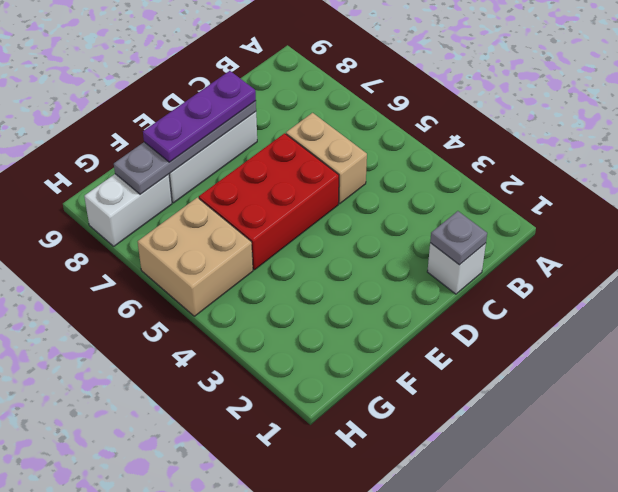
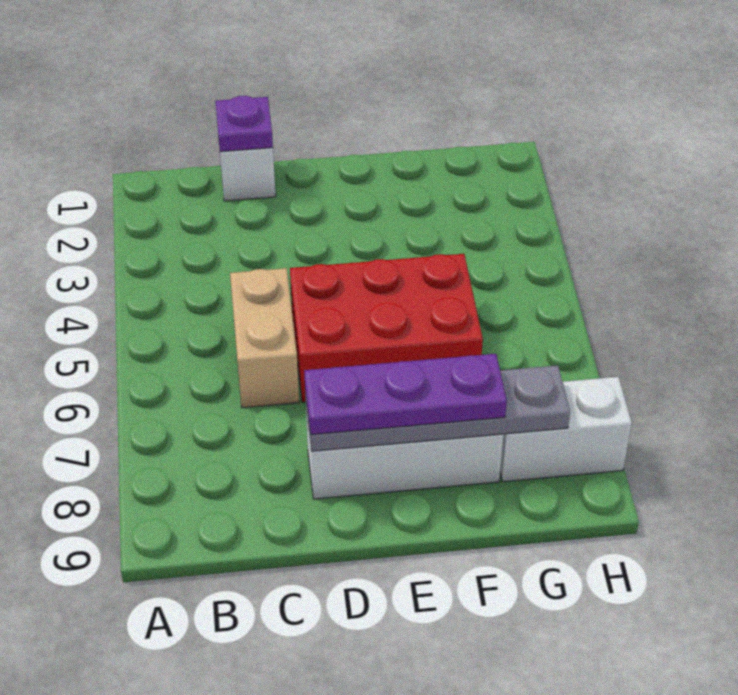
grey 1x1 plate [430,211,487,265] -> purple 1x1 plate [215,96,273,152]
tan 2x2 brick [138,197,253,316] -> none

